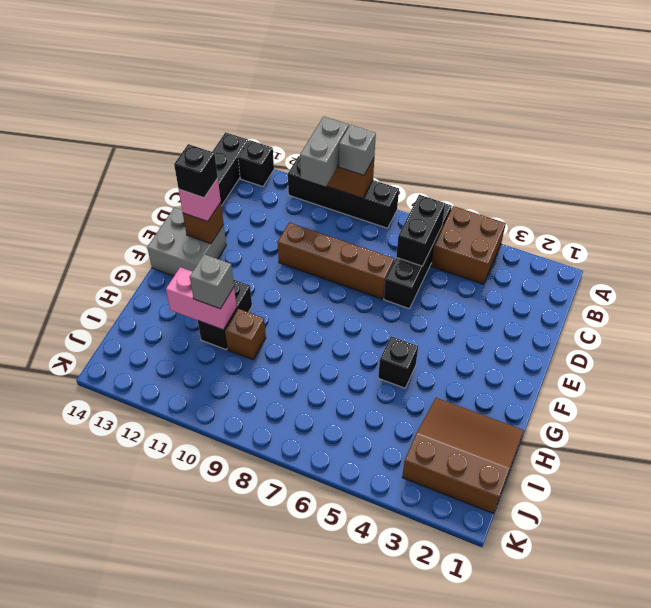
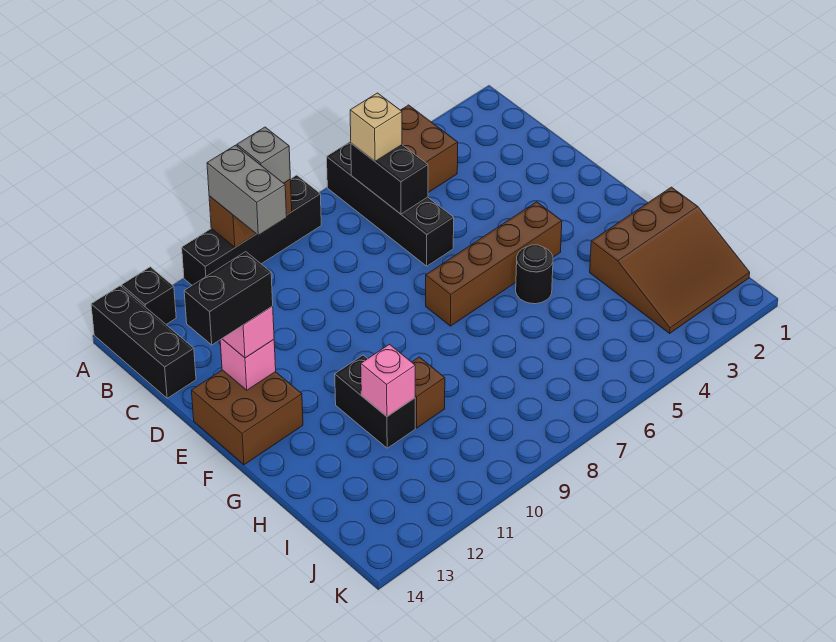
none -> tan 1x1 brick [350,93,402,161]
brown 1x4 brick [277,222,394,299] -> brown 1x4 brick moved to [426,202,562,326]
grey 2x2 brick [147,207,226,276] -> brown 2x2 brick [191,370,303,465]
brown 1x1 brick [183,202,224,244] -> pink 1x1 brick [220,339,276,390]
black 1x1 brick [174,144,218,198] -> black 1x2 brick [184,252,273,345]
black 1x1 brick [378,336,418,388] -> black 1x1 round brick [516,245,553,304]
brown 3x3 slope [402,398,524,514] -> brown 3x3 slope turned to [590,187,750,333]
pink 1x2 brick [166,267,237,330] -> pink 1x1 brick [361,344,415,416]
grey 1x1 brick [190,254,234,309] -> none

